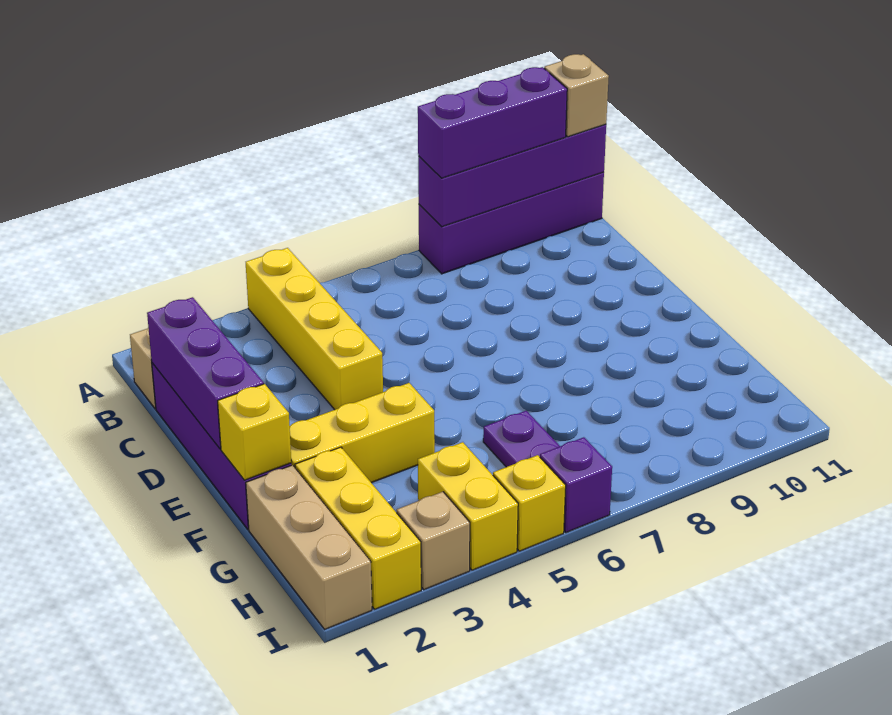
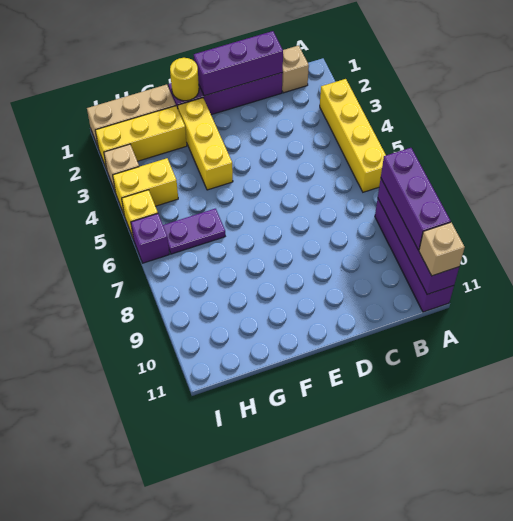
yellow 1x4 brick [246,248,383,410] -> yellow 1x4 brick turned to [320,79,386,192]
yellow 1x1 brick [218,384,291,480] -> yellow 1x1 round brick [170,58,199,101]

